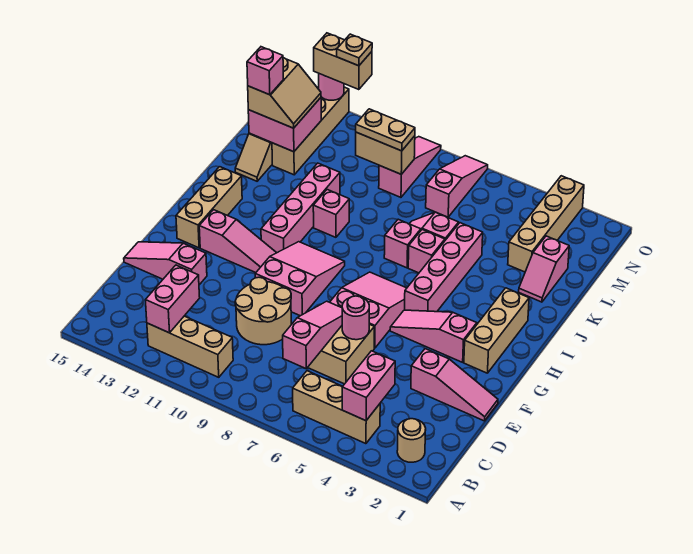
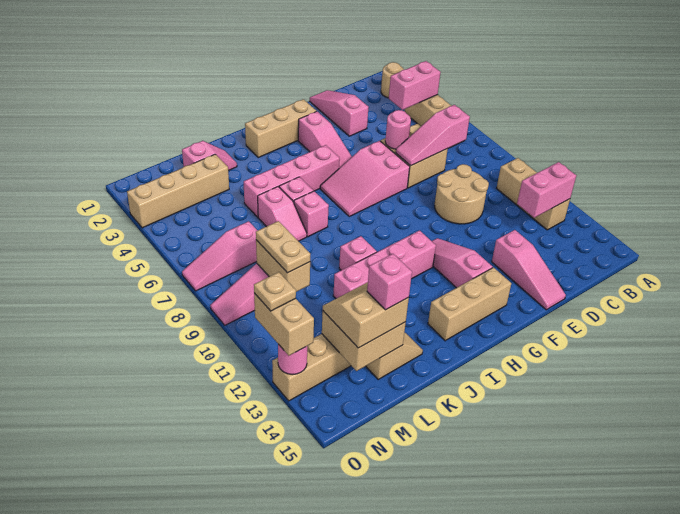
pink 2x3 slope [255,242,345,316] -> none
pink 2x2 brick [248,98,321,152] -> tan 2x2 brick [322,311,406,371]

